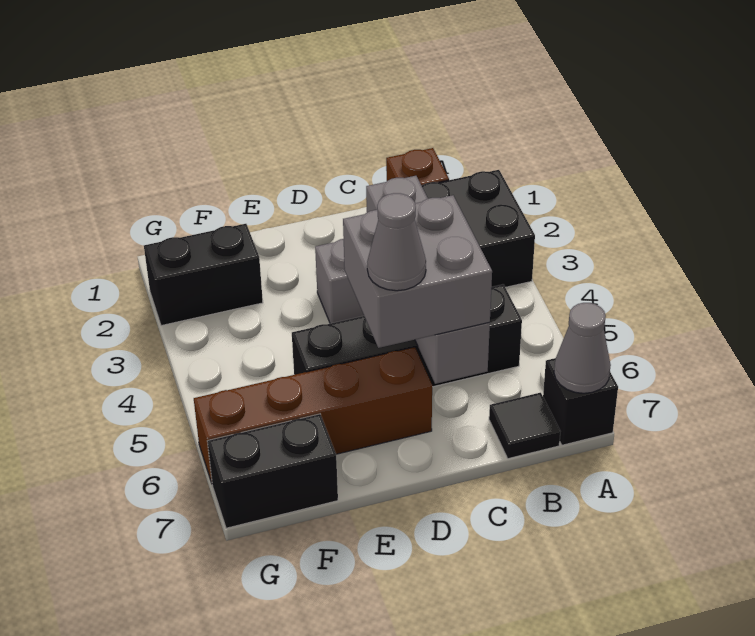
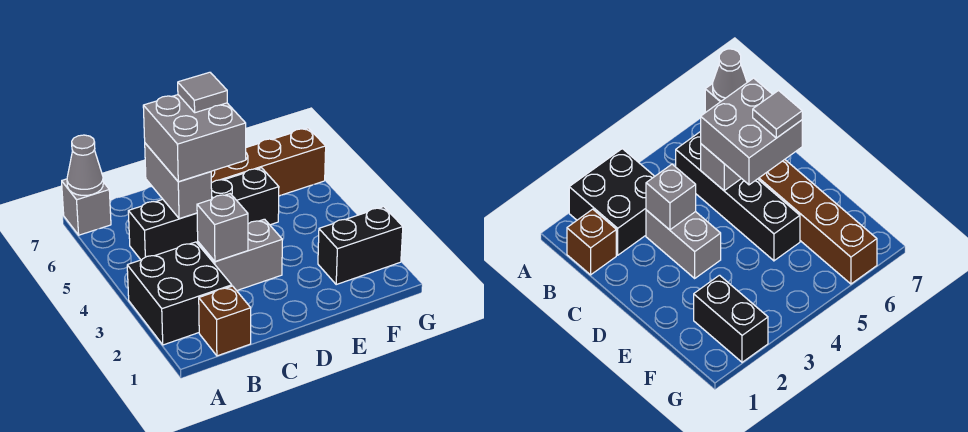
black 1x1 brick [543,358,618,445] -> grey 1x1 brick [62,179,111,235]
black 1x1 tile [489,393,560,459] -> none
grey 1x1 cone [367,193,426,291] -> grey 1x1 tile [178,72,227,113]
black 1x2 brick [207,414,338,528] -> none

